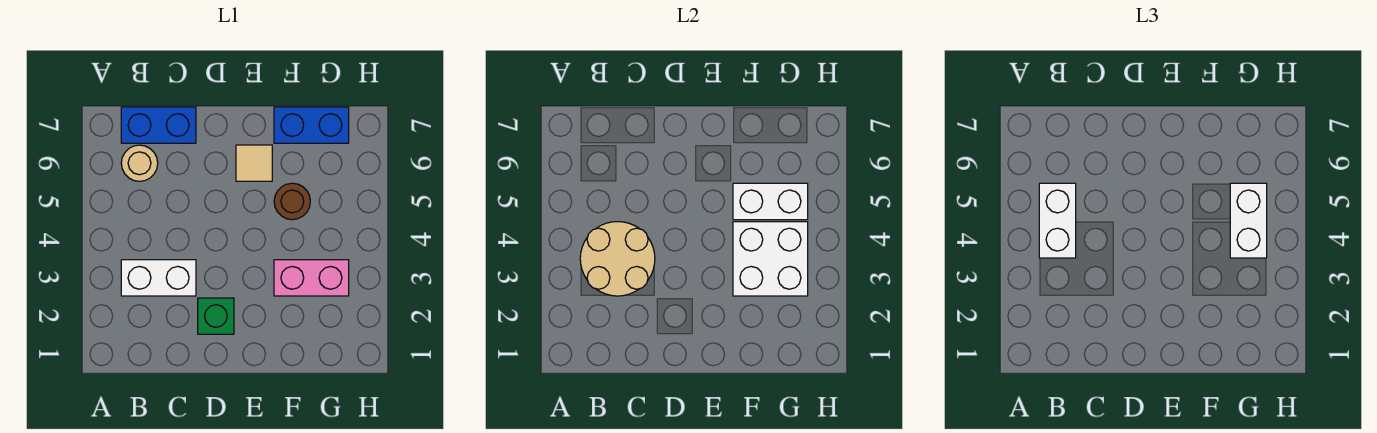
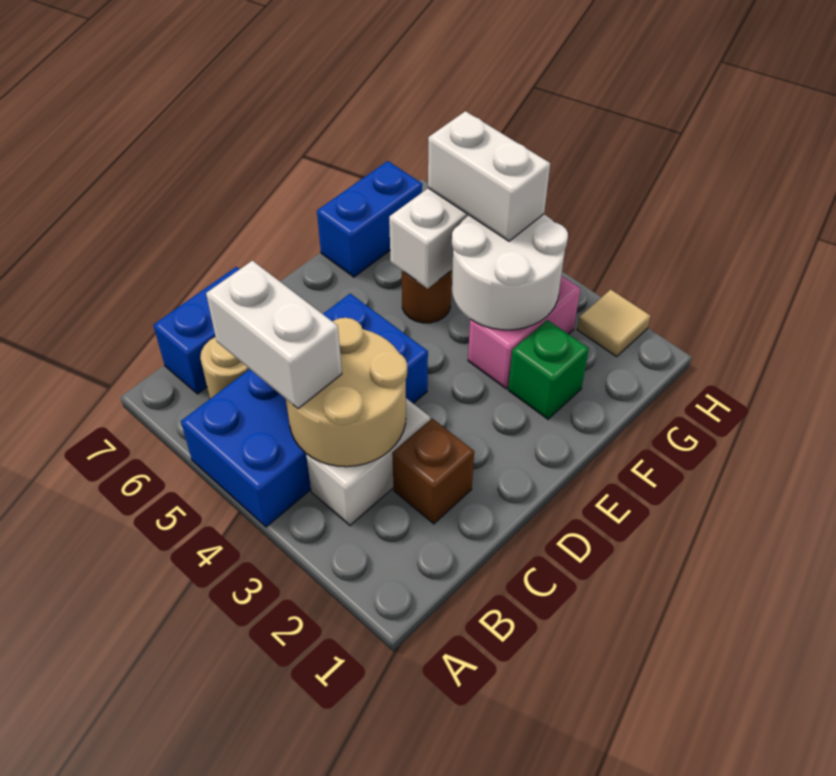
none -> blue 2x4 brick [181,294,428,527]
none -> brown 1x1 brick [392,419,474,524]
green 1x1 brick [198,298,234,334] -> green 1x1 brick moved to [508,320,589,419]
tan 1x1 tile [236,145,272,181] -> tan 1x1 tile moved to [577,290,650,357]
white 2x2 brick [733,222,808,296] -> white 2x2 round brick [452,214,568,330]

